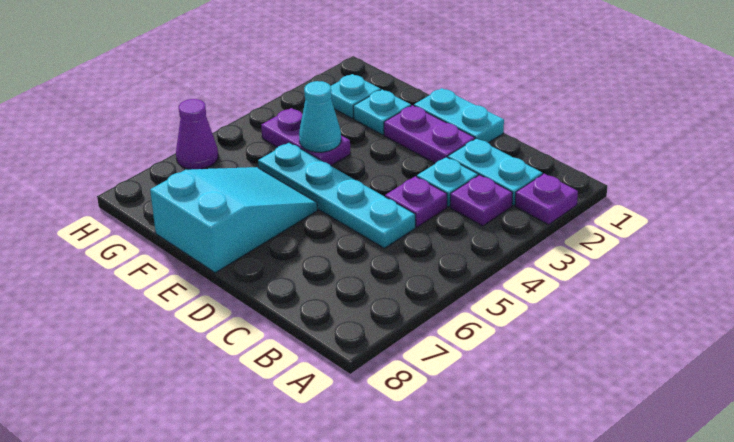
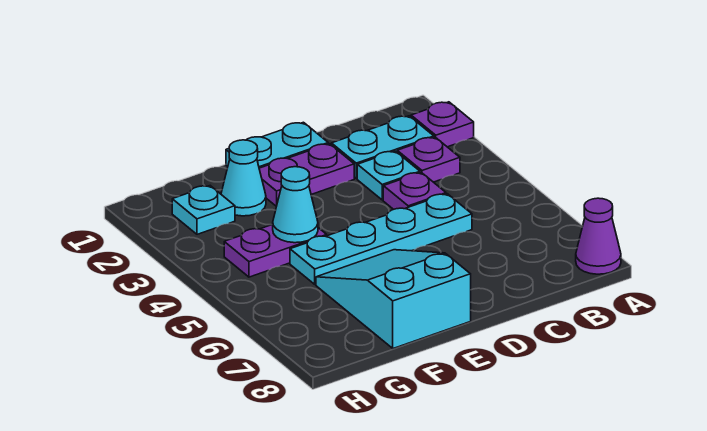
cyan 1x1 plate [353,90,411,135] -> cyan 1x1 cone [221,140,266,216]
purple 1x1 cone [176,99,218,169] -> purple 1x1 cone moved to [576,198,621,274]

